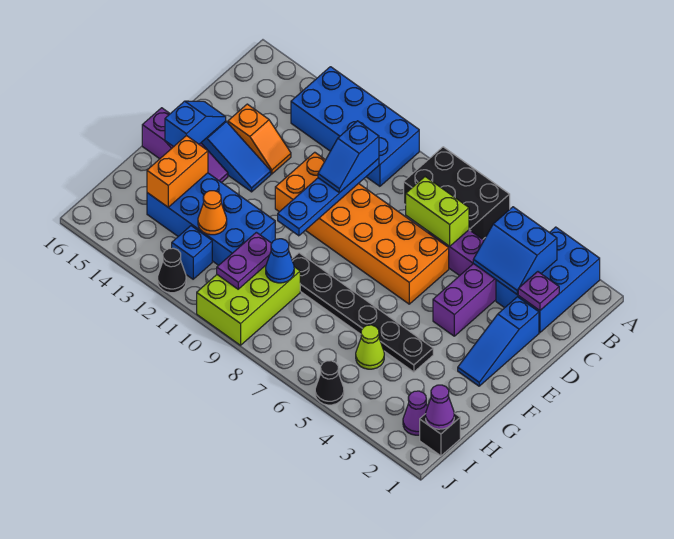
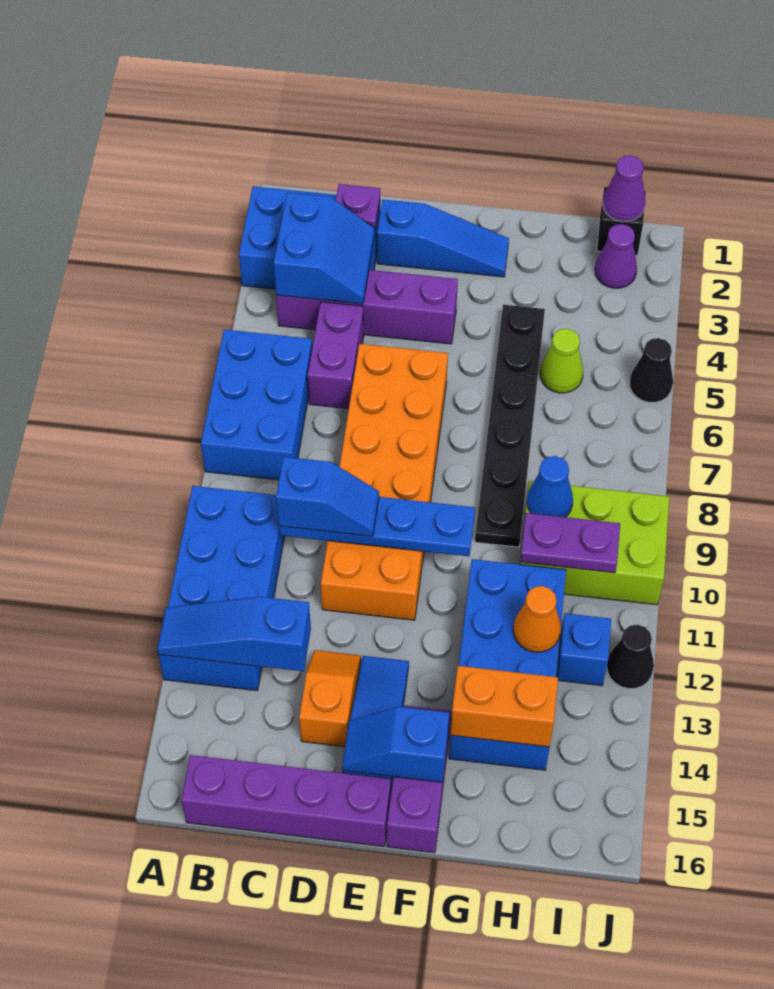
black 2x3 brick [404,147,510,239] -> blue 2x3 brick [201,330,312,480]
none -> blue 1x3 slope [157,597,311,671]
none -> purple 1x4 brick [181,755,391,847]
lime 1x2 brick [406,177,469,246] -> none

